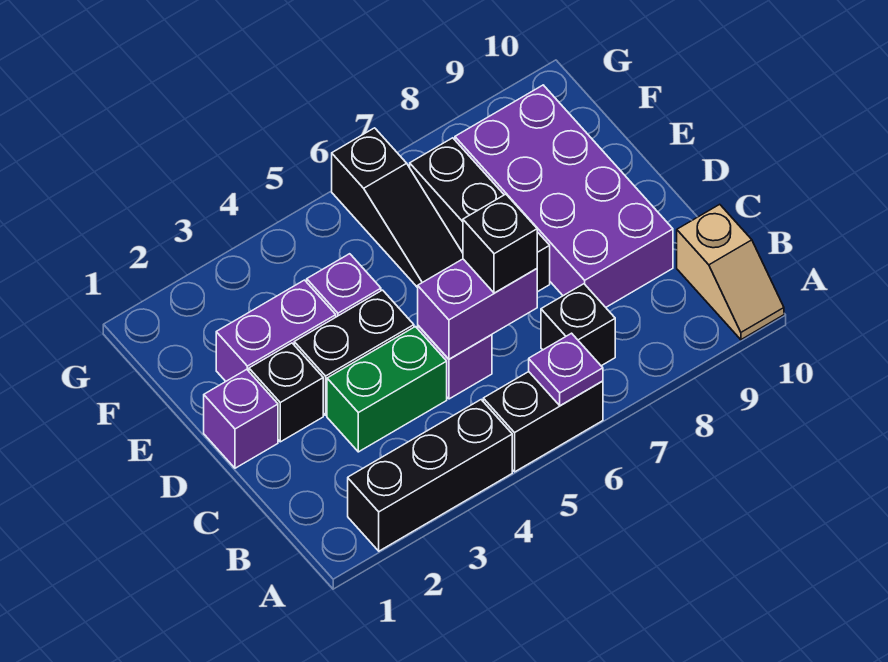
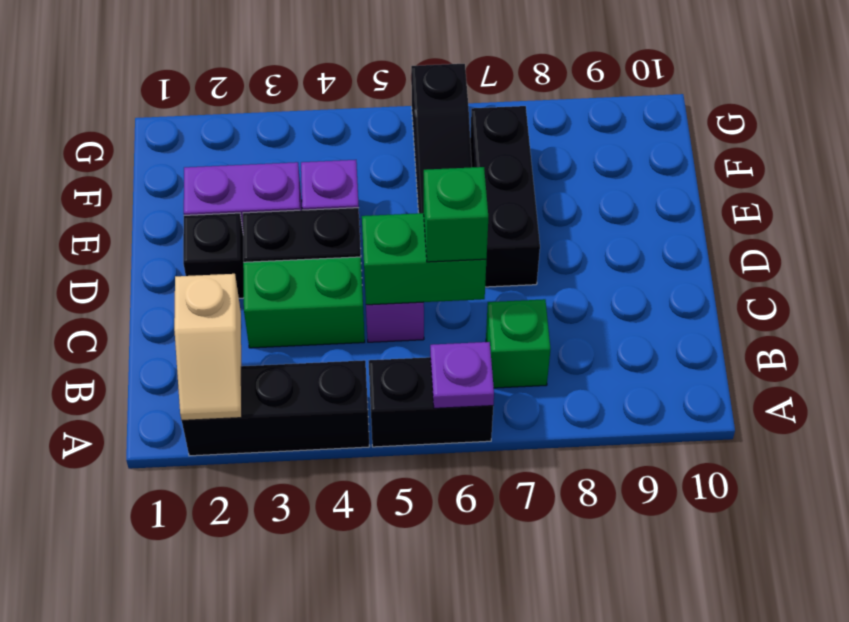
tan 1x2 slope [677,204,784,340] -> tan 1x2 slope moved to [174,274,242,420]
black 1x1 brick [541,284,615,366] -> green 1x1 brick [486,299,550,388]
purple 1x2 brick [418,259,537,359] -> green 1x2 brick [362,213,486,305]
black 1x1 brick [463,194,537,293] -> green 1x1 brick [424,167,488,262]
purple 2x4 brick [455,85,673,307] -> none
purple 1x1 brick [204,369,278,468] -> none

